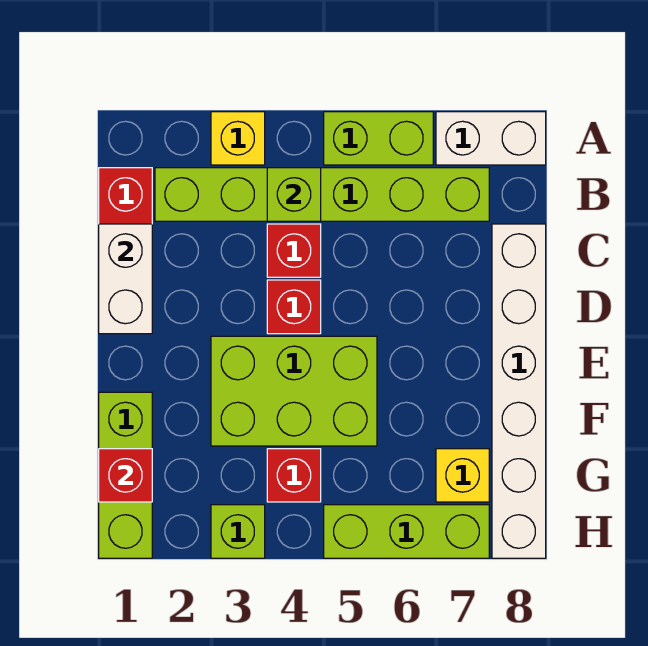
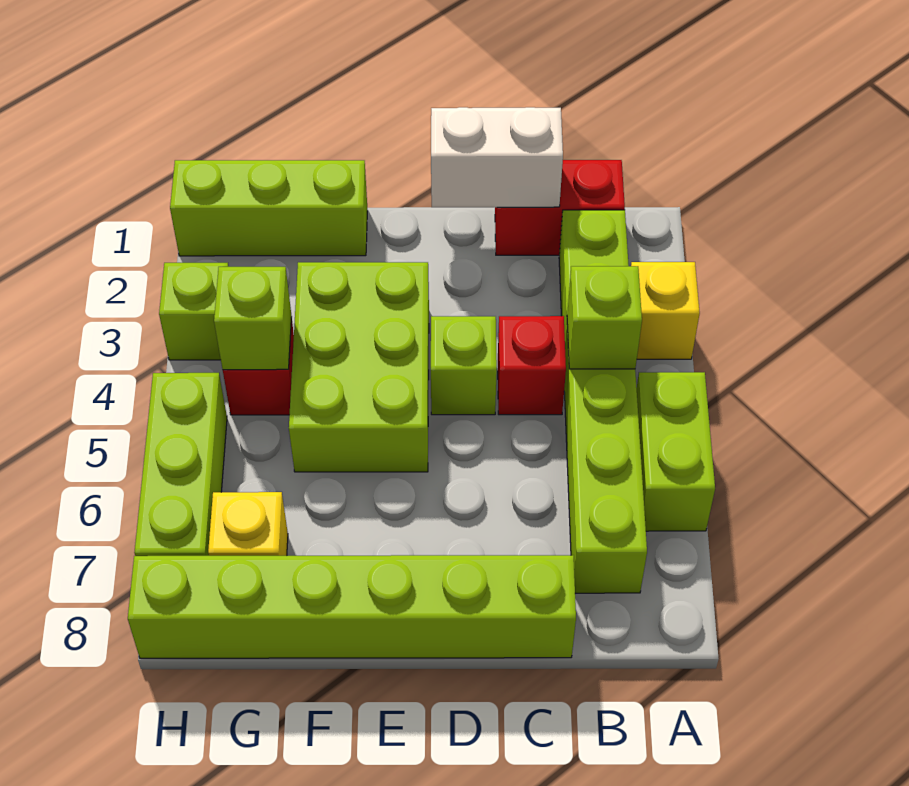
white 1x2 brick [436,112,546,165] -> none
white 1x6 brick [492,224,546,558] -> lime 1x6 brick [128,555,576,658]
red 1x1 brick [267,280,321,334] -> lime 1x1 brick [431,316,497,415]
red 1x1 brick [99,449,152,502] -> none
none -> lime 1x1 brick [214,267,292,370]

